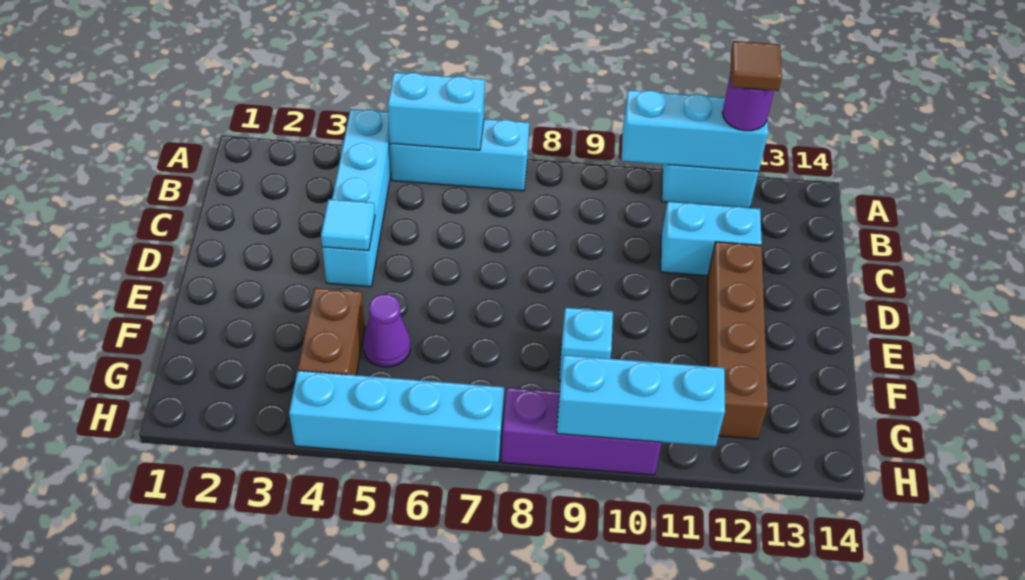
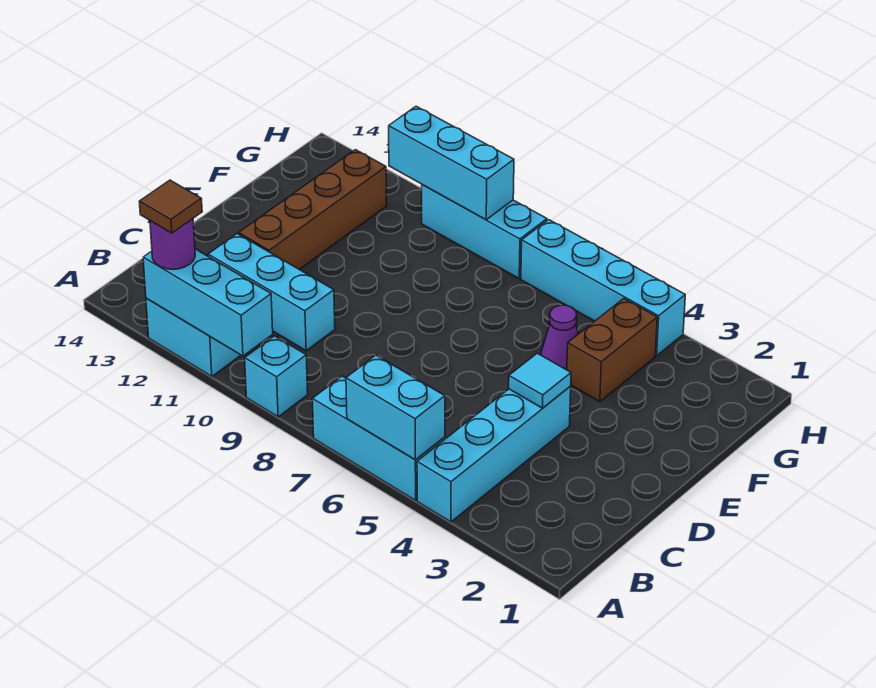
cyan 1x2 brick [661,202,762,276] -> cyan 1x3 brick [208,234,335,351]
cyan 1x1 brick [559,308,613,381] -> cyan 1x1 brick moved to [245,336,308,417]
purple 1x3 brick [501,387,662,475] -> cyan 1x3 brick [422,185,547,278]

